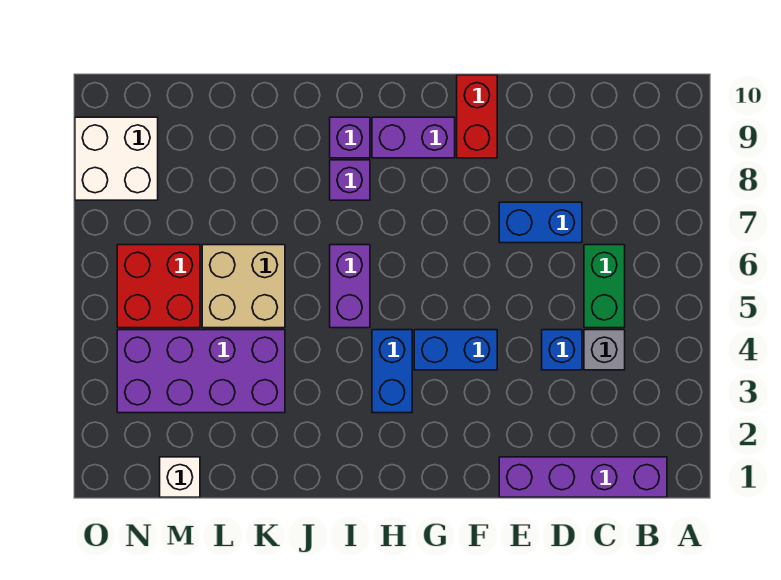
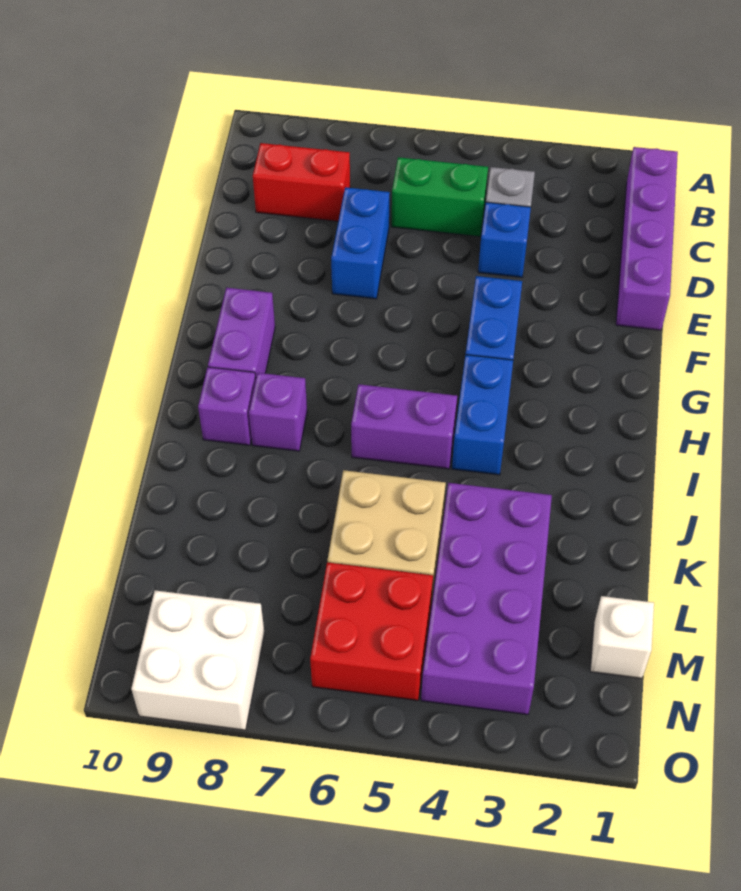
red 1x2 brick [457,75,497,158] -> red 1x2 brick moved to [253,143,350,221]
blue 1x2 brick [372,330,412,413] -> blue 1x2 brick turned to [452,355,513,475]

